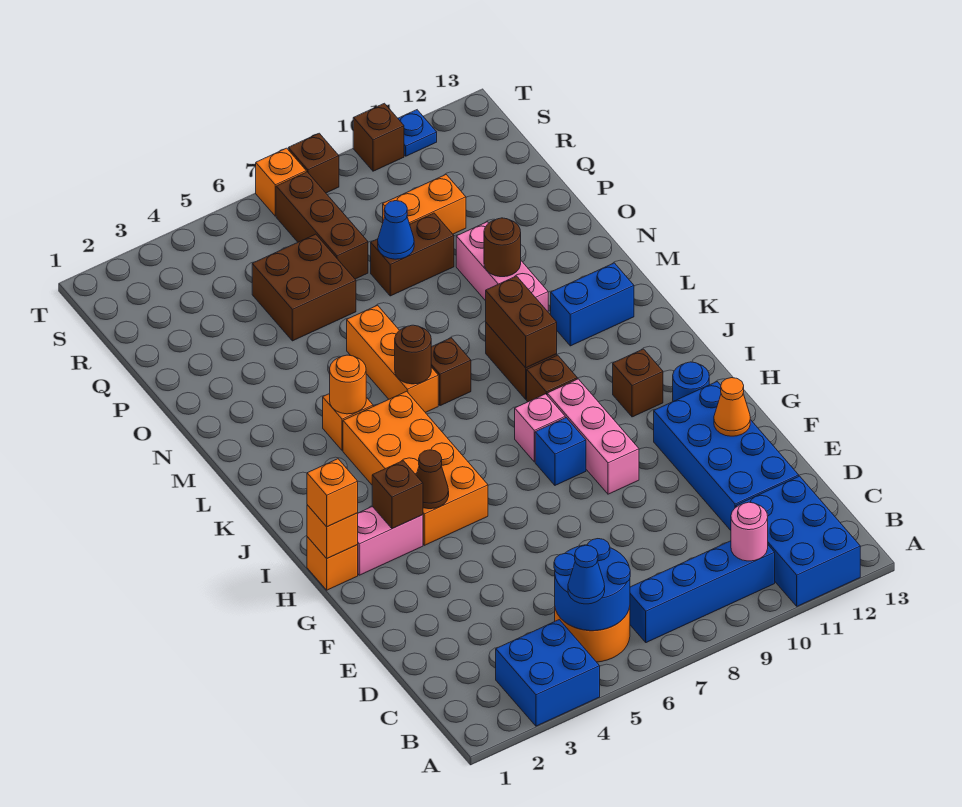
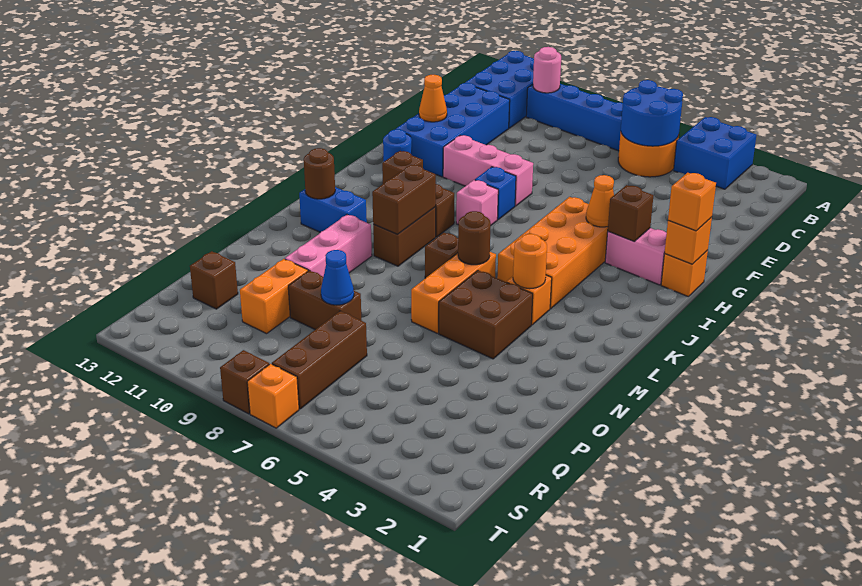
blue 1x1 cone [568,545,605,604] -> none
pink 1x3 brick [547,379,639,494] -> pink 1x3 brick turned to [443,135,533,206]
brown 1x1 cone [416,450,449,509] -> orange 1x1 cone [586,175,614,227]
brown 1x1 round brick [484,218,521,277] -> brown 1x1 round brick moved to [304,148,335,199]
brown 2x2 brick [252,234,356,341] -> brown 2x2 brick moved to [439,270,533,359]
orange 1x2 brick [383,175,466,234] -> orange 1x2 brick turned to [240,259,308,334]
brown 1x1 brick [353,103,404,171] -> brown 1x1 brick moved to [190,251,238,309]
blue 1x1 plate [398,110,437,156] -> none

